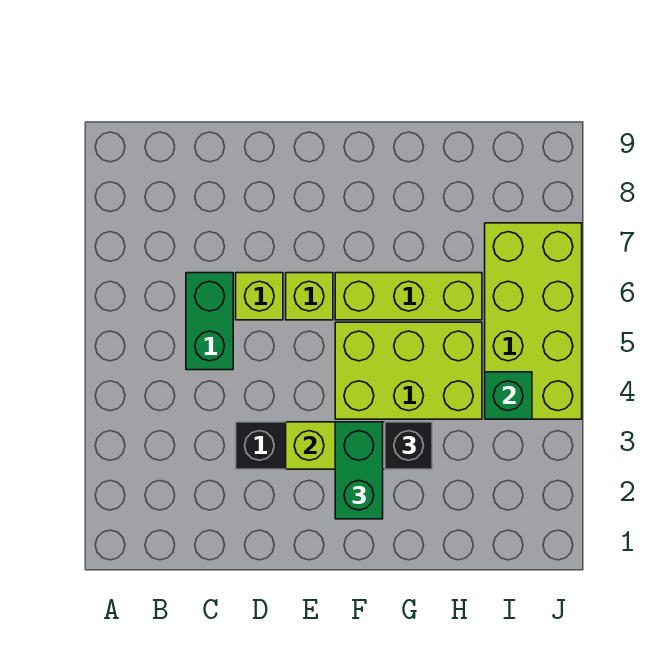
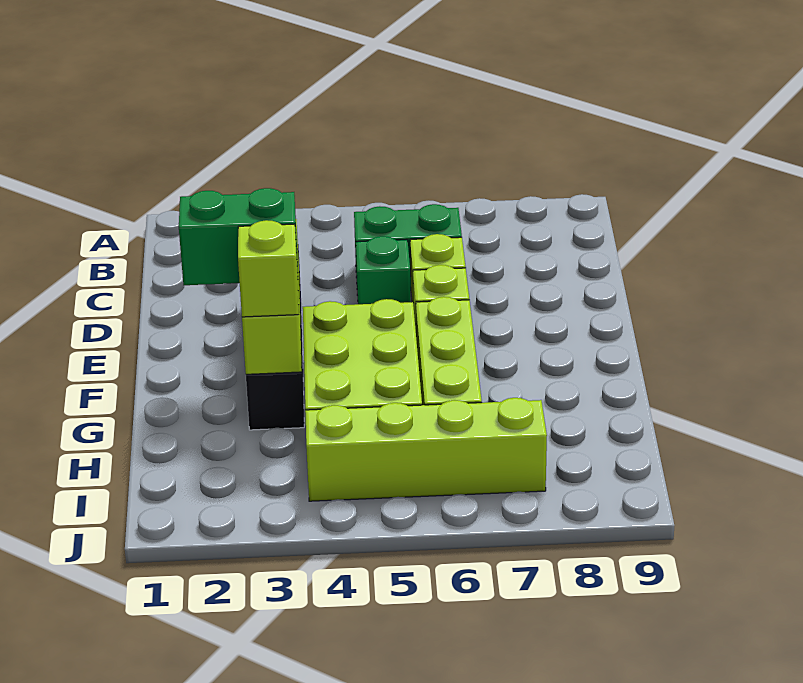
black 1x1 brick [385,422,432,469] -> lime 1x1 brick [238,220,299,317]
lime 2x4 brick [485,223,582,419] -> lime 1x4 brick [305,398,547,501]
green 1x1 brick [485,372,532,419] -> green 1x1 brick moved to [356,236,411,304]

